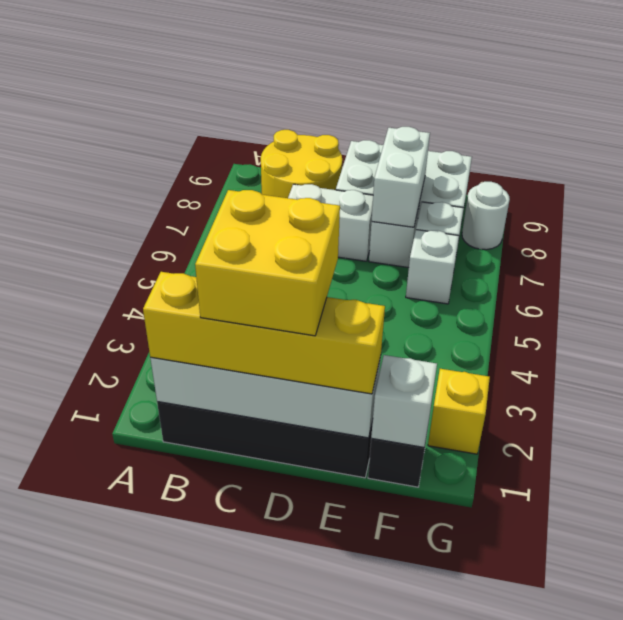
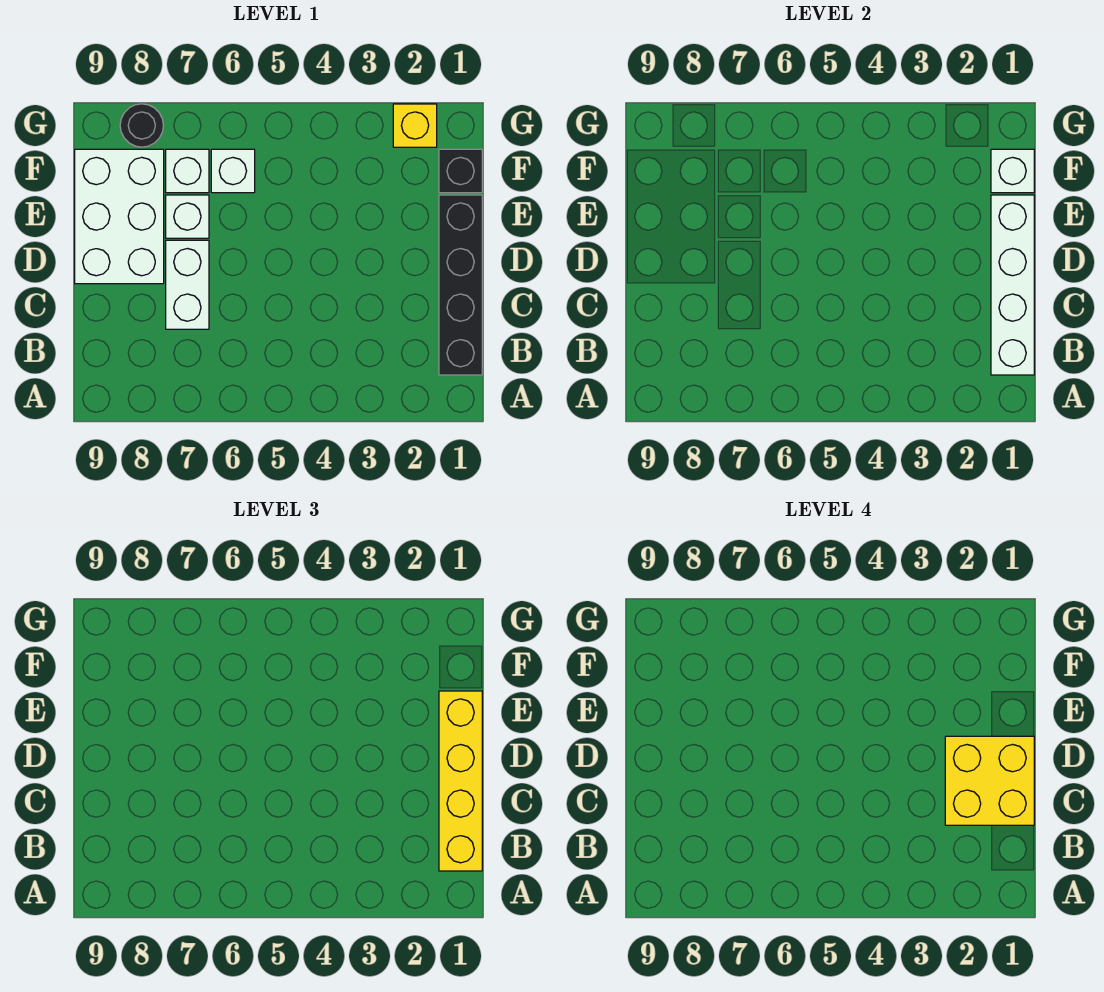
yellow 2x2 round brick [261,130,342,198] -> none
white 1x2 brick [372,127,430,227] -> none
white 1x1 round brick [462,182,510,250] -> black 1x1 round brick [120,104,163,147]

